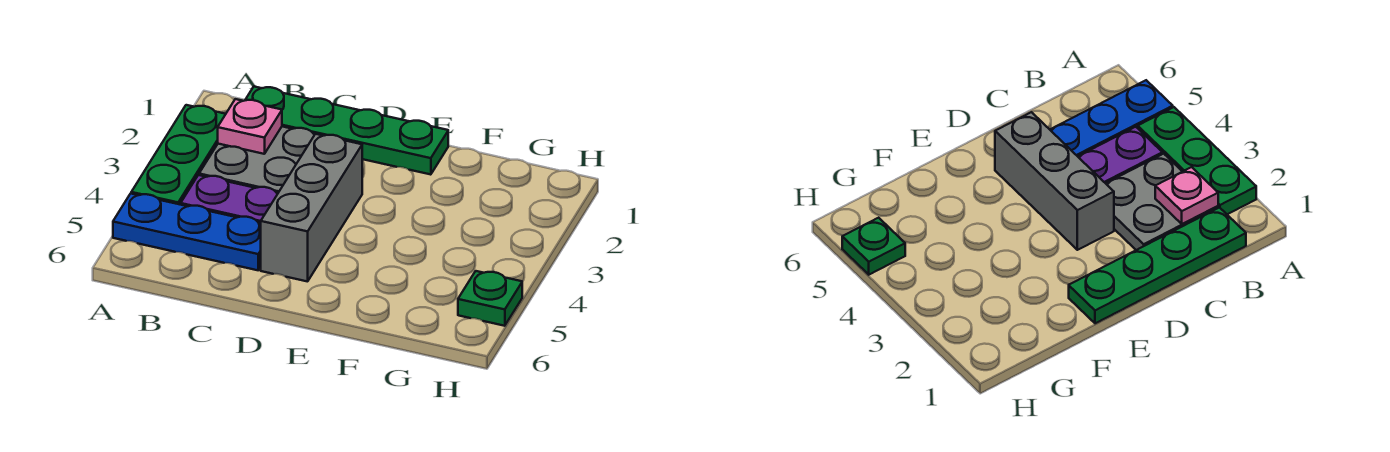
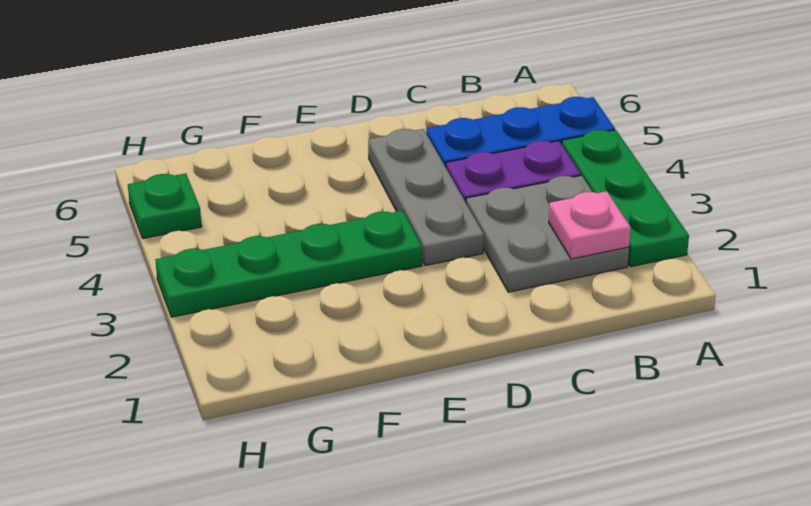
green 1x4 plate [245,87,448,175] -> green 1x4 plate moved to [155,211,422,317]
grey 1x3 brick [261,134,362,282] -> grey 1x3 plate [368,129,484,266]

